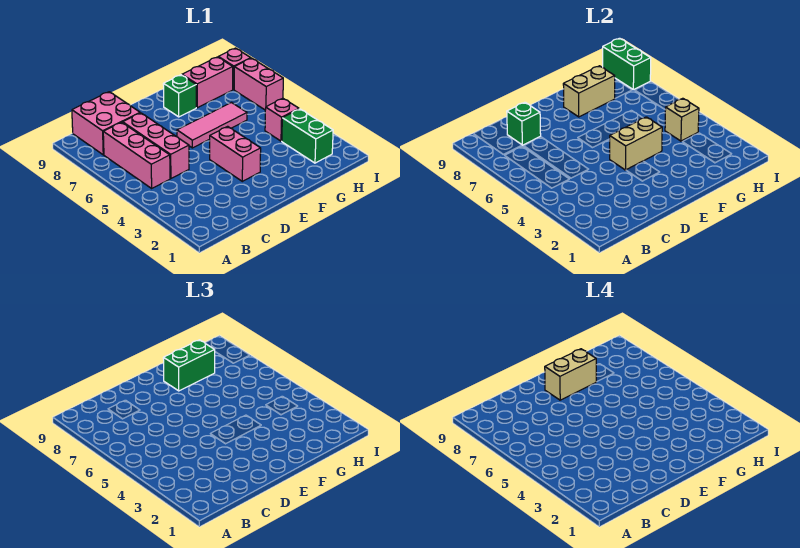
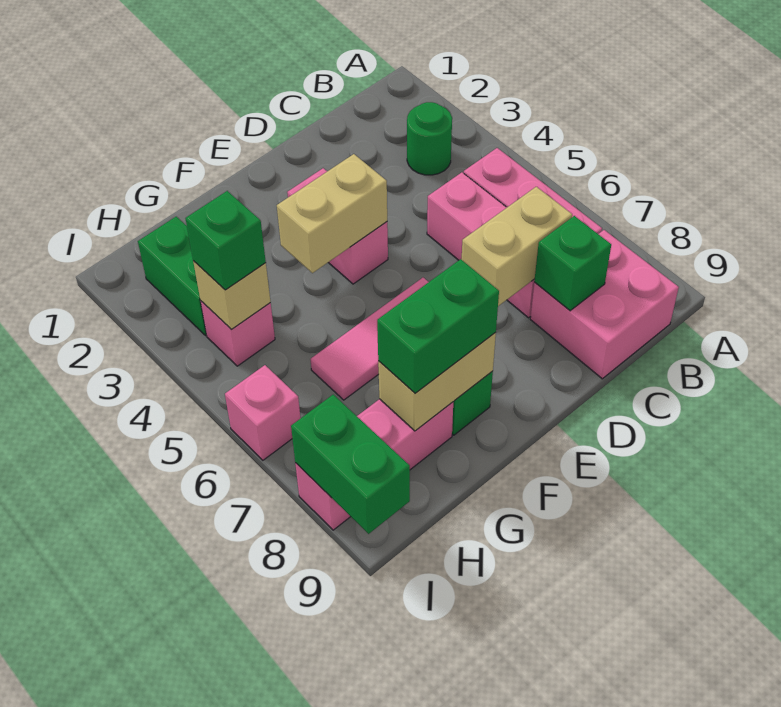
none -> green 1x1 round brick [407,102,452,175]
tan 1x2 brick [545,349,596,400] -> tan 1x2 brick moved to [462,187,572,306]
none -> green 1x1 brick [185,191,266,290]
pink 1x2 brick [234,58,283,110] -> pink 1x1 brick [225,365,301,460]

